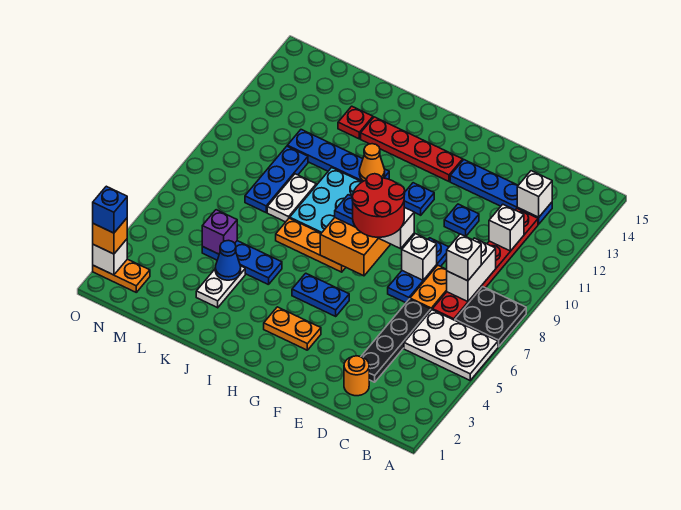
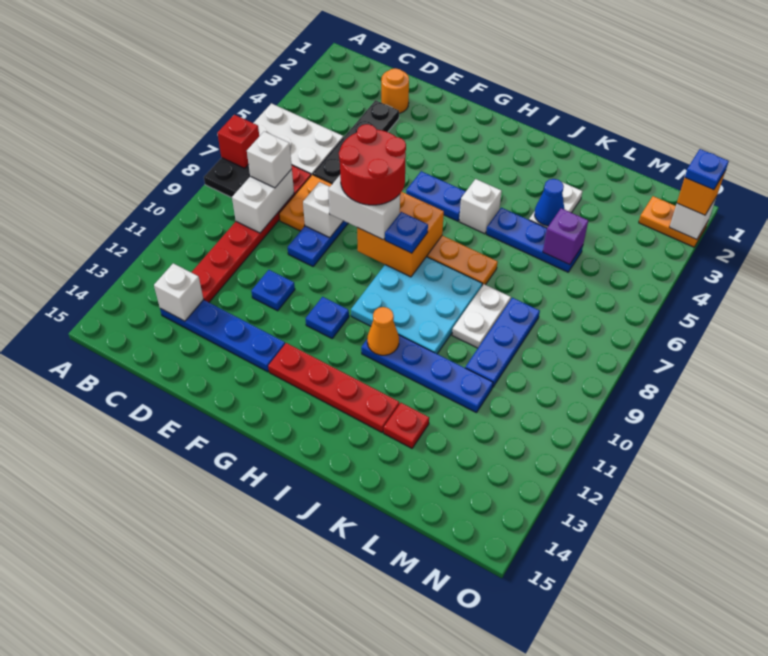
none -> red 1x1 brick [217,115,259,168]
white 1x1 brick [489,204,524,251] -> white 1x1 brick moved to [459,179,502,234]
orange 1x2 plate [264,307,321,350] -> none
blue 1x1 brick [93,186,127,233] -> blue 1x1 plate [685,149,729,190]

